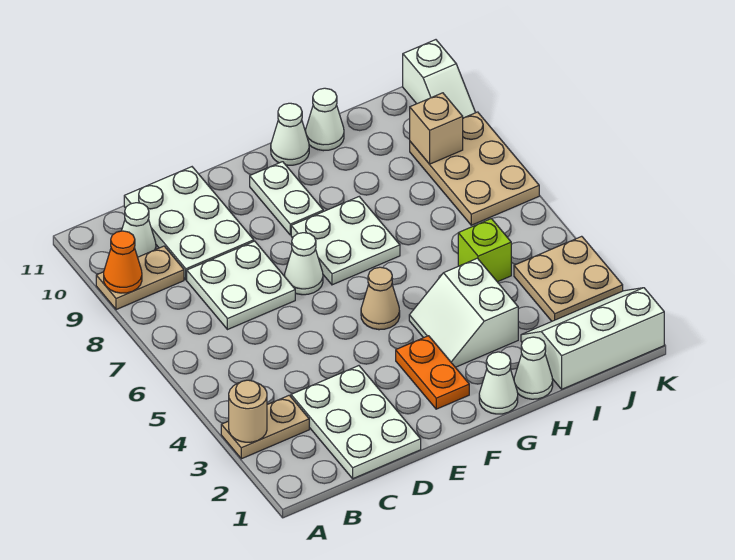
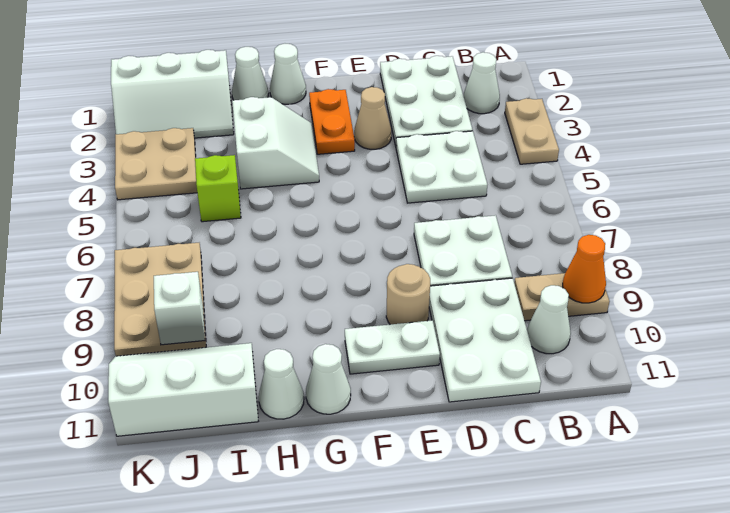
tan 1x2 plate [221,395,309,459] -> tan 1x2 plate turned to [505,98,559,164]
tan 1x1 round brick [229,380,267,442] -> tan 1x1 round brick moved to [386,264,430,324]
white 1x1 cone [285,233,323,295] -> white 1x1 cone moved to [463,52,500,114]
tan 1x1 cone [361,267,400,330] -> tan 1x1 cone moved to [354,87,391,149]
white 2x2 plate [291,197,400,285] -> white 2x2 plate moved to [396,131,487,203]
white 1x2 plate [250,162,323,235] -> white 1x2 plate turned to [345,320,440,374]
tan 1x1 brick [410,93,463,164] -> white 1x1 brick [154,272,205,345]
white 1x2 slope [403,40,476,118] -> white 2x3 slope [108,343,258,436]

